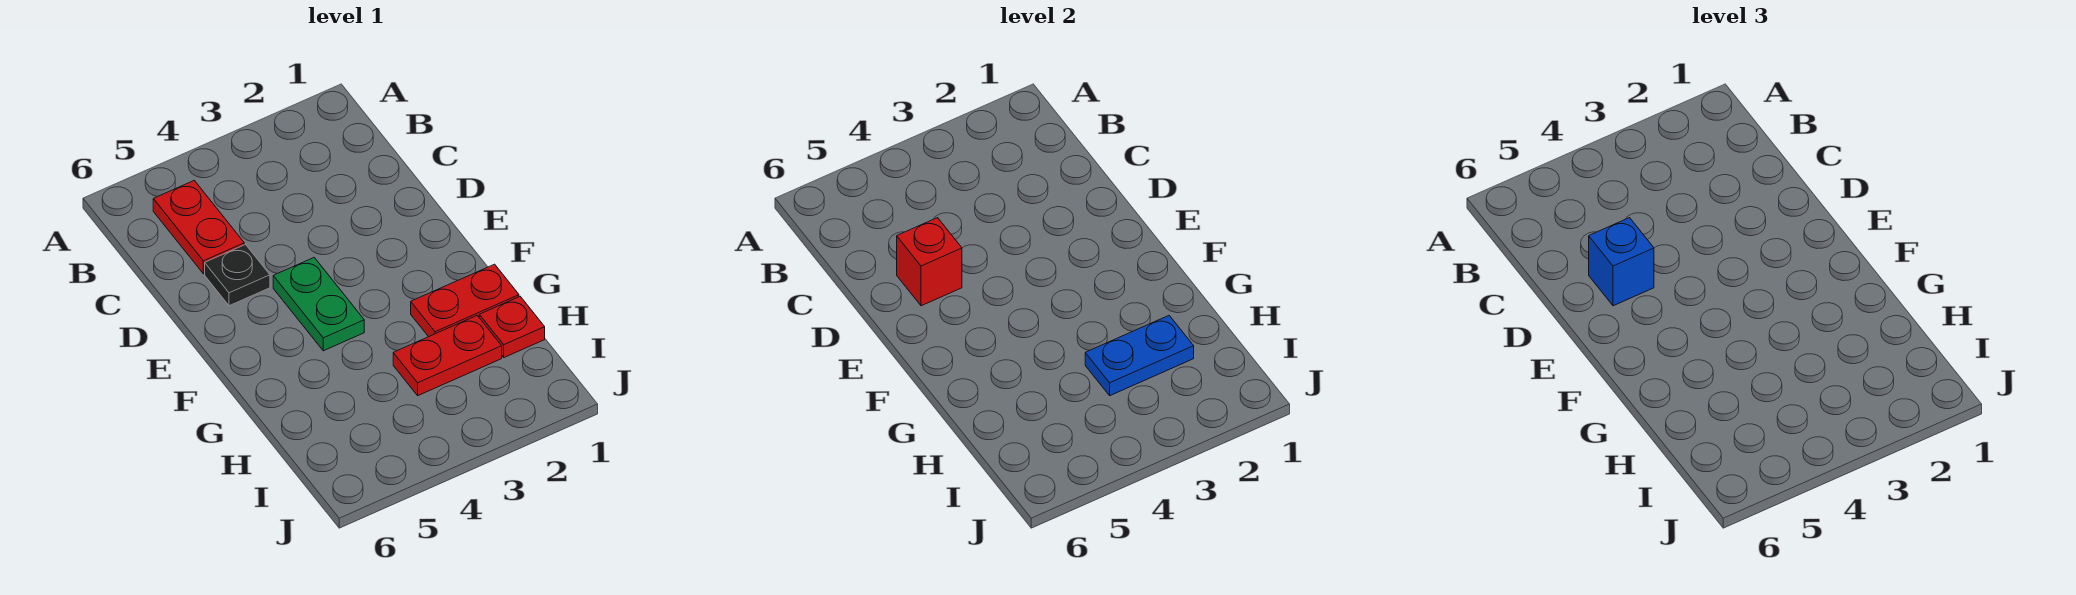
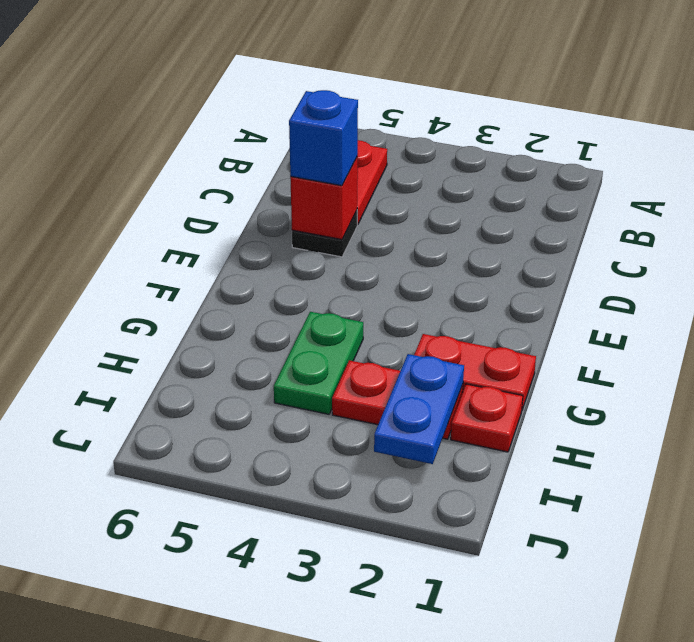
green 1x2 plate [273,258,364,351] -> green 1x2 plate moved to [274,312,363,414]
blue 1x2 plate [1085,316,1194,396] -> blue 1x2 plate turned to [374,354,464,464]

